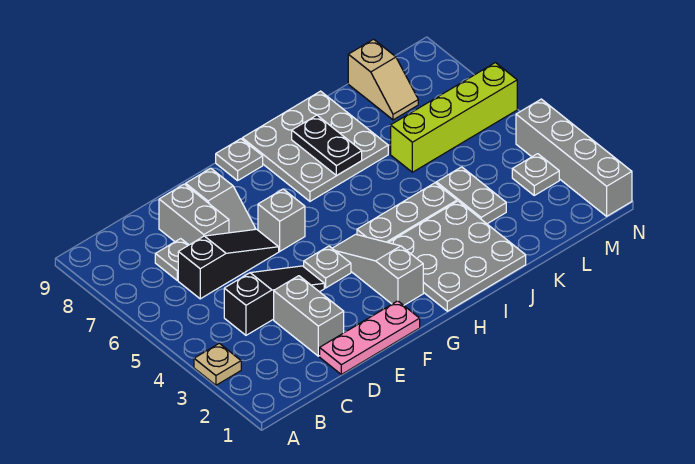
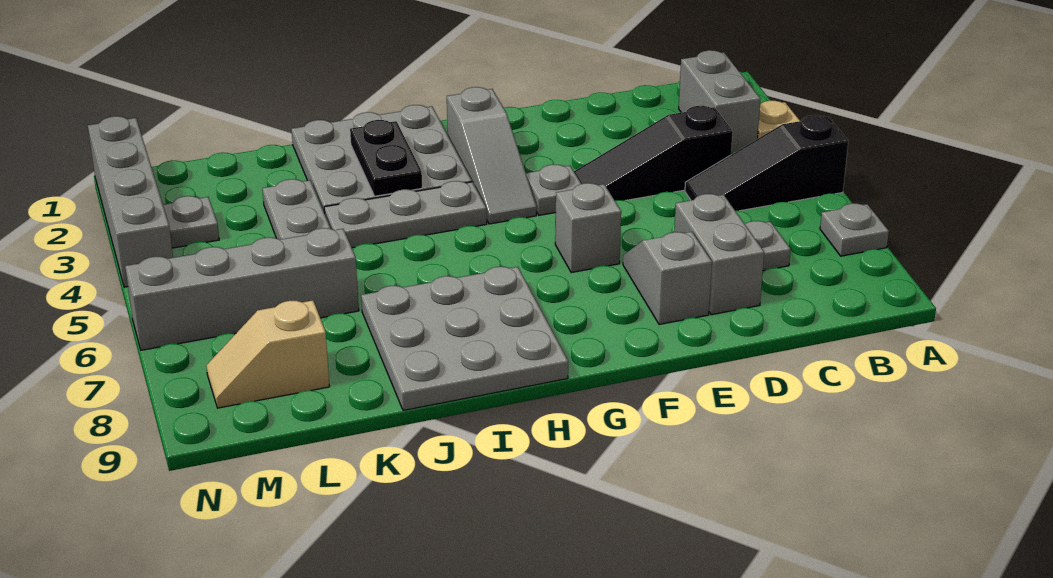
black 1x3 slope [178,229,279,299] -> black 1x3 slope moved to [685,115,848,211]
pink 1x3 plate [320,301,420,374] -> none
grey 1x2 brick [274,276,344,356] -> grey 1x2 brick moved to [679,50,760,153]
grey 1x1 plate [216,139,263,181] -> grey 1x1 plate moved to [820,203,889,256]
black 1x2 plate [292,115,362,175] -> black 1x2 plate moved to [350,120,422,196]
lime 1x4 brick [391,63,517,172] -> grey 1x4 brick [125,228,359,350]
tan 1x2 slope [348,39,418,120] -> tan 1x2 slope turned to [206,300,330,408]

